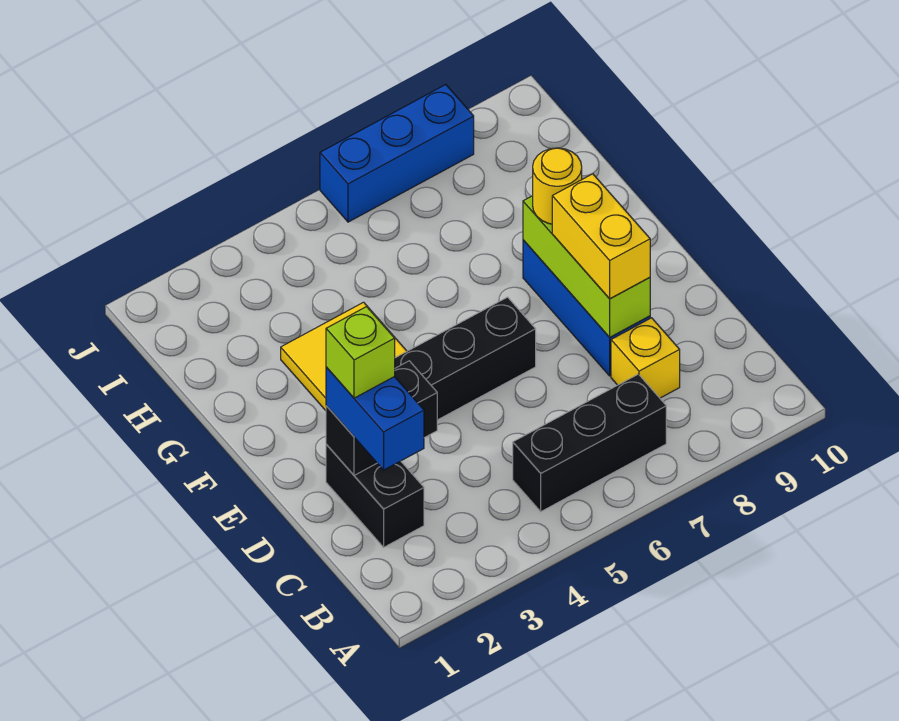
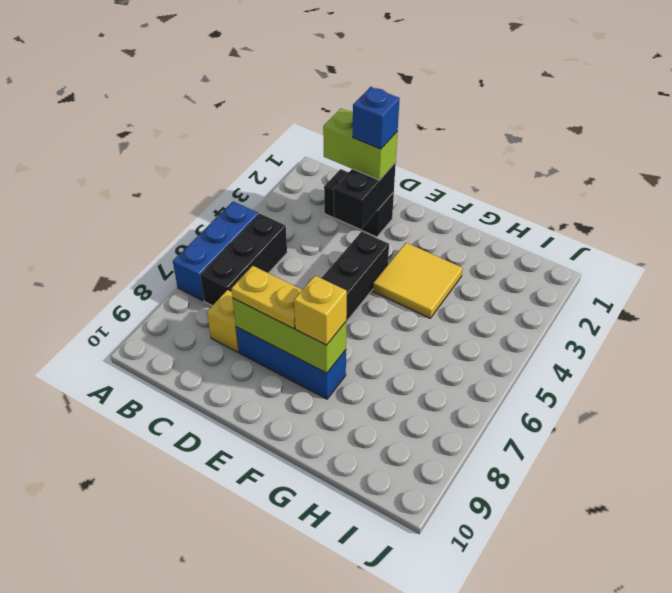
blue 1x2 brick [326,367,424,470] -> lime 1x2 brick [323,109,398,180]
lime 1x1 brick [326,307,395,398] -> blue 1x1 brick [353,87,400,149]
yellow 1x2 brick [552,174,650,299] -> yellow 1x2 plate [231,266,302,329]
yellow 1x1 round brick [533,148,582,224] -> yellow 1x1 brick [294,276,347,345]
blue 1x3 brick [320,85,474,222] -> blue 1x3 brick moved to [173,201,259,301]

